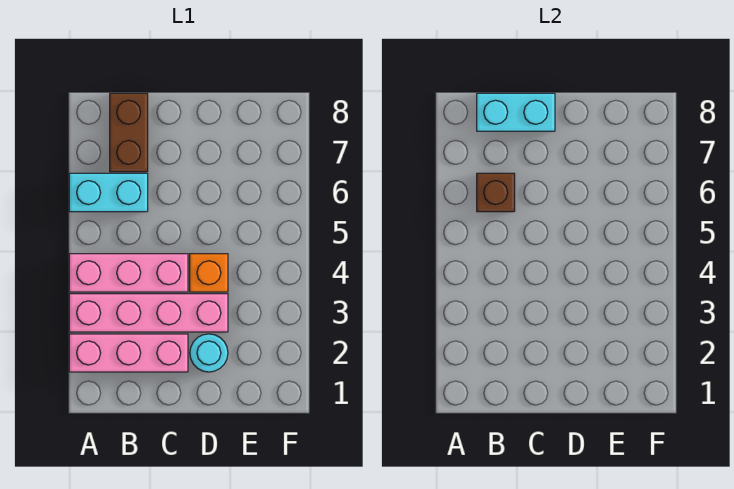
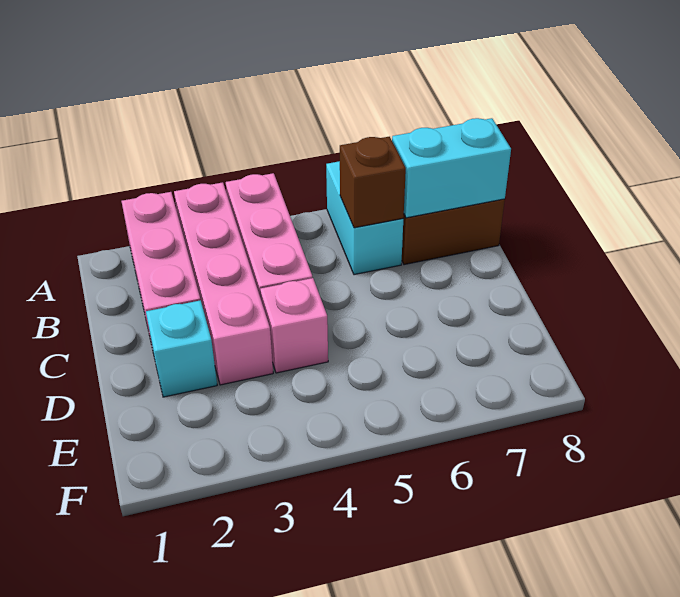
cyan 1x2 brick [477,93,555,131] -> cyan 1x2 brick turned to [392,118,511,218]
cyan 1x1 round brick [190,334,228,372] -> cyan 1x1 brick [146,300,217,397]
orange 1x1 brick [190,254,228,292] -> pink 1x1 brick [260,278,328,373]

